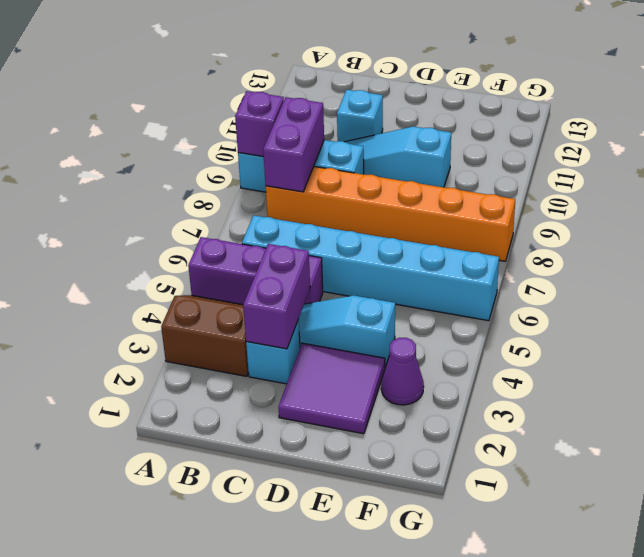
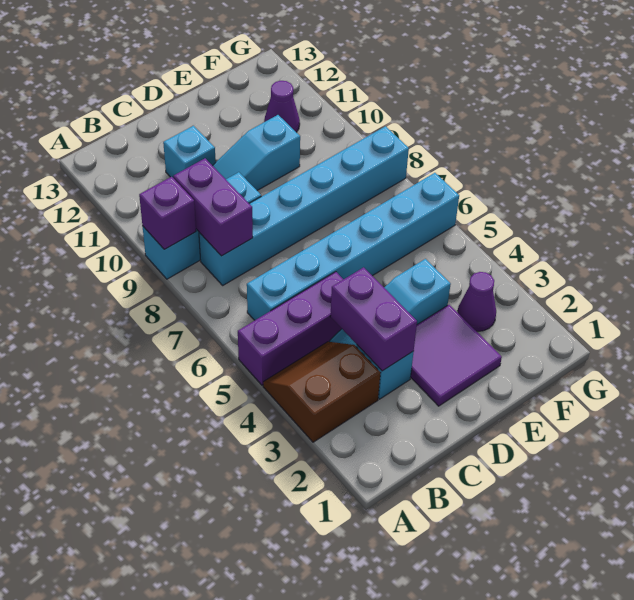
orange 1x6 brick [266,167,515,261] -> cyan 1x6 brick [199,126,409,285]
none -> purple 1x1 cone [264,81,300,132]

